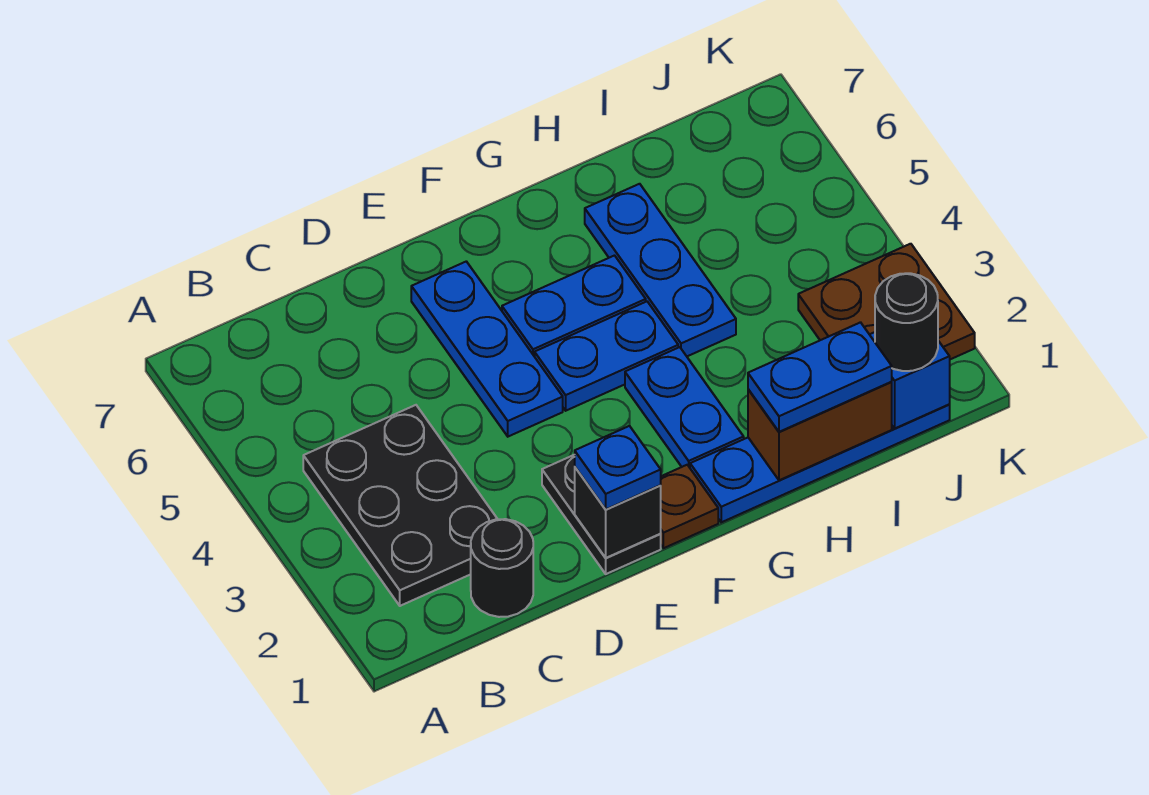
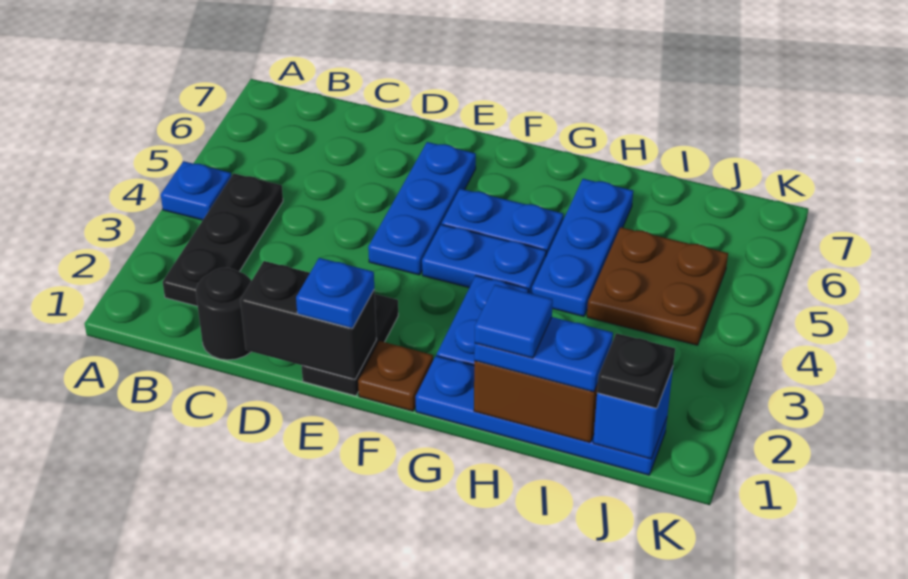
none -> blue 1x1 plate [161,161,231,220]
black 2x3 plate [303,405,497,606] -> black 1x3 plate [163,174,283,306]
black 1x1 brick [575,467,661,558] -> black 1x2 brick [240,261,377,379]
none -> blue 1x1 tile [475,285,553,358]
black 1x1 round brick [875,273,938,371] -> black 1x1 plate [597,333,675,408]
brown 2x2 plate [798,244,975,359] -> brown 2x2 plate moved to [587,227,728,345]

